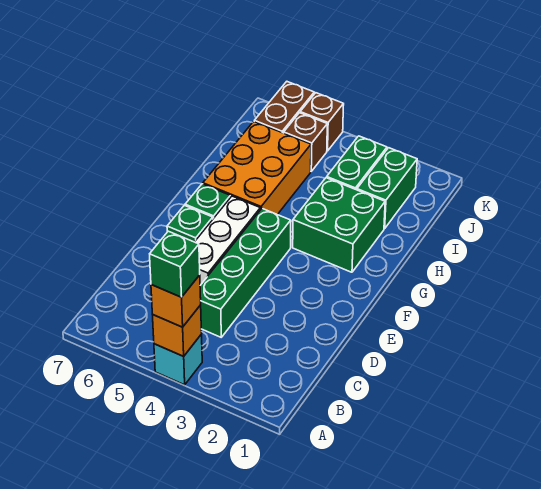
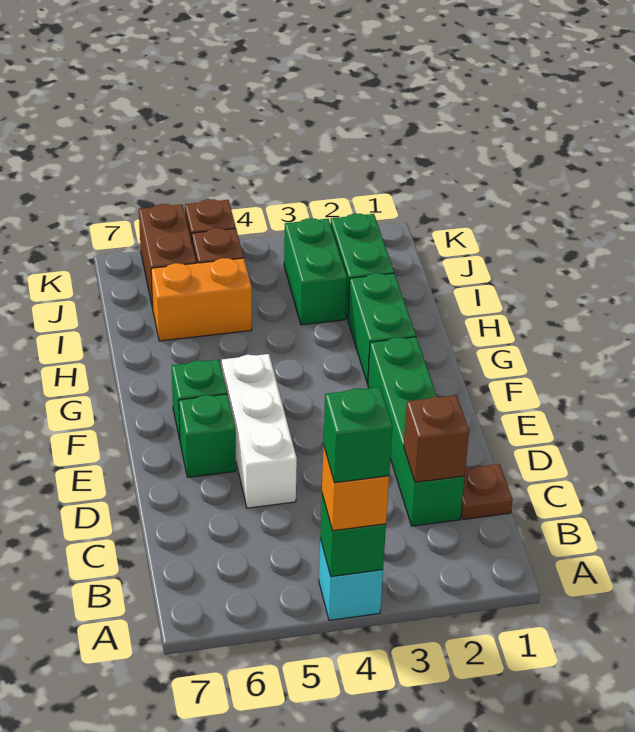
orange 1x1 brick [153,305,202,356] -> green 1x1 brick [320,494,386,577]
none -> brown 1x1 plate [461,464,513,519]
none -> brown 1x1 brick [404,395,469,482]
green 1x4 brick [200,209,291,337] -> green 1x4 brick moved to [368,337,464,526]
green 2x2 brick [293,178,385,272] -> green 1x2 brick [348,273,416,384]
orange 2x3 brick [203,121,311,215] -> orange 1x2 brick [151,258,252,341]

